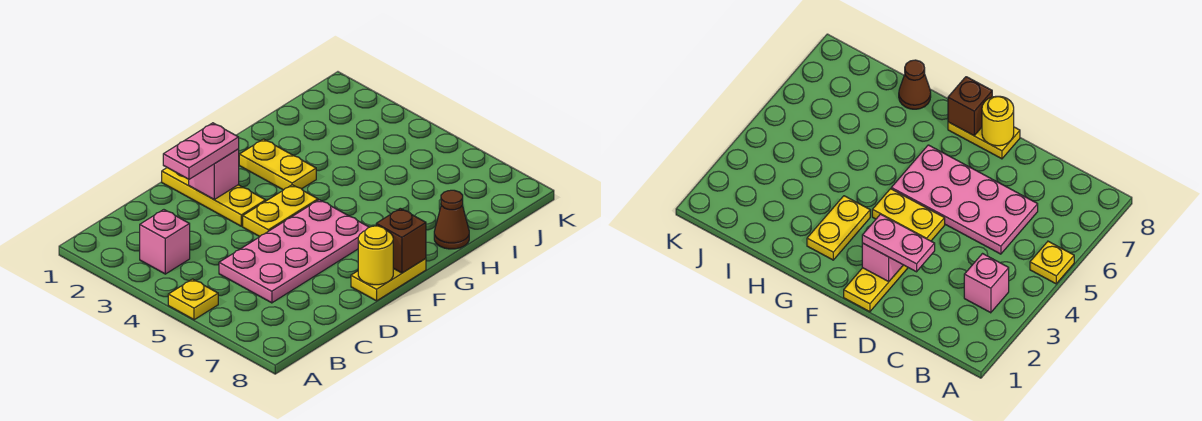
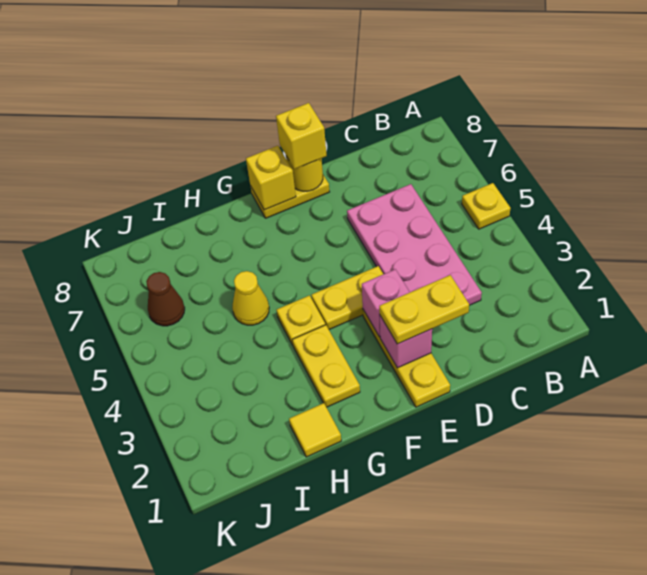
pink 1x1 brick [140,210,190,274] -> pink 1x1 brick moved to [362,269,410,337]
pink 2x4 plate [219,200,369,303] -> pink 2x4 plate turned to [347,184,482,305]
pink 1x2 plate [163,123,239,179] -> yellow 1x2 plate [379,275,469,344]
none -> yellow 1x1 brick [276,103,327,169]
brown 1x1 brick [376,208,426,273] -> yellow 1x1 brick [246,146,296,210]
none -> yellow 1x1 plate [277,295,325,345]
none -> yellow 1x1 tile [289,403,341,457]
none -> yellow 1x1 cone [232,271,269,325]
brown 1x1 cone [434,190,469,249] -> brown 1x1 cone moved to [146,272,185,326]

